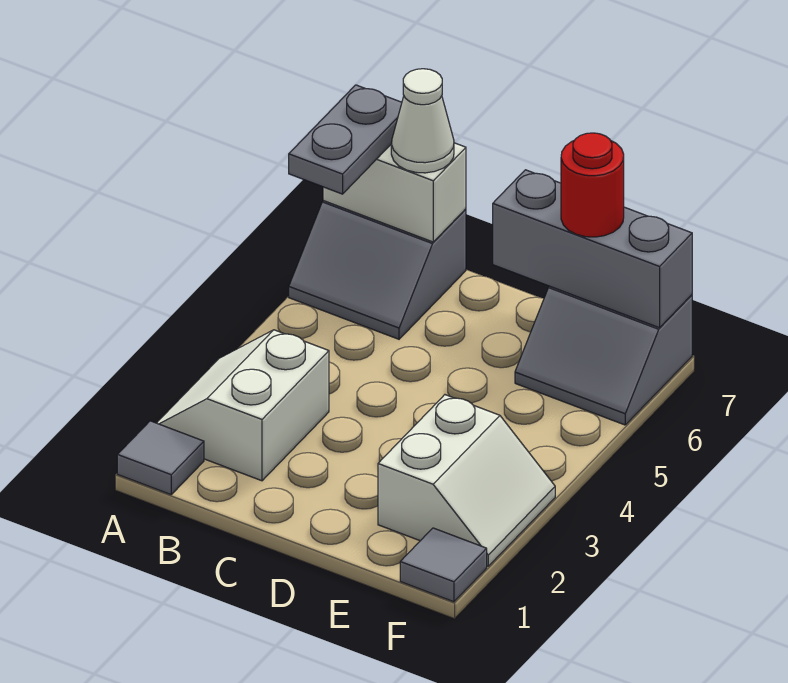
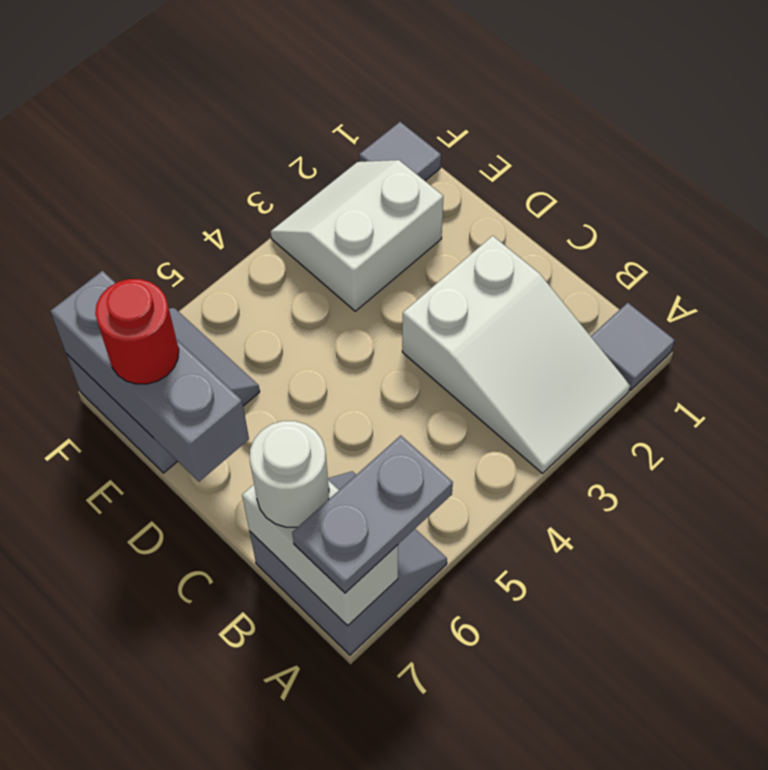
white 2x2 slope [157,330,329,481] -> white 2x3 slope [402,236,630,473]
white 1x1 cone [391,69,454,173] -> white 1x1 round brick [250,421,329,527]

